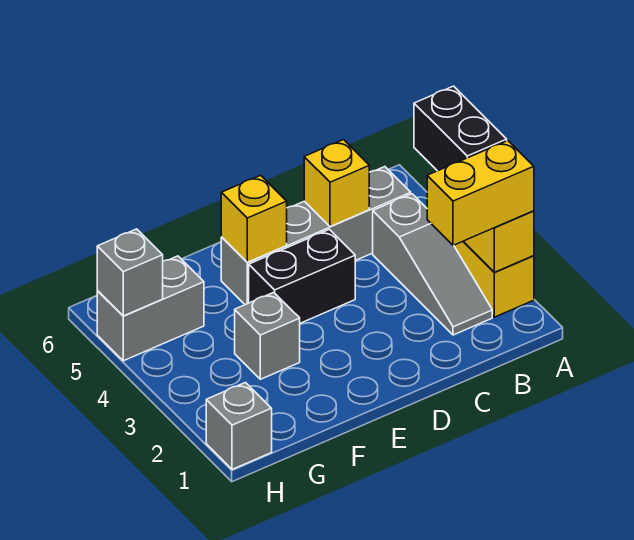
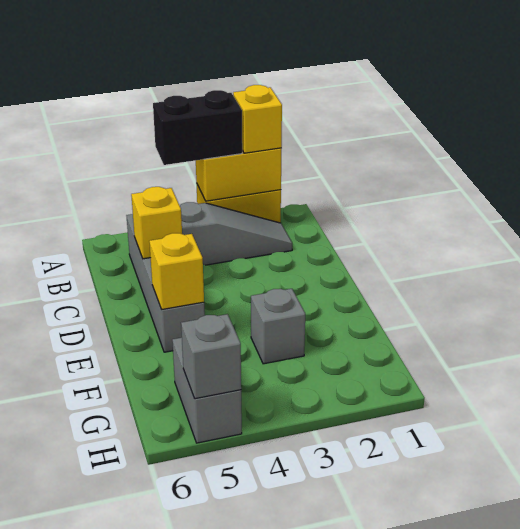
yellow 1x2 brick [427,141,534,245] -> yellow 1x1 brick [233,85,282,153]
black 1x2 brick [249,229,355,323] -> none
grey 1x1 brick [206,383,272,469] -> none

